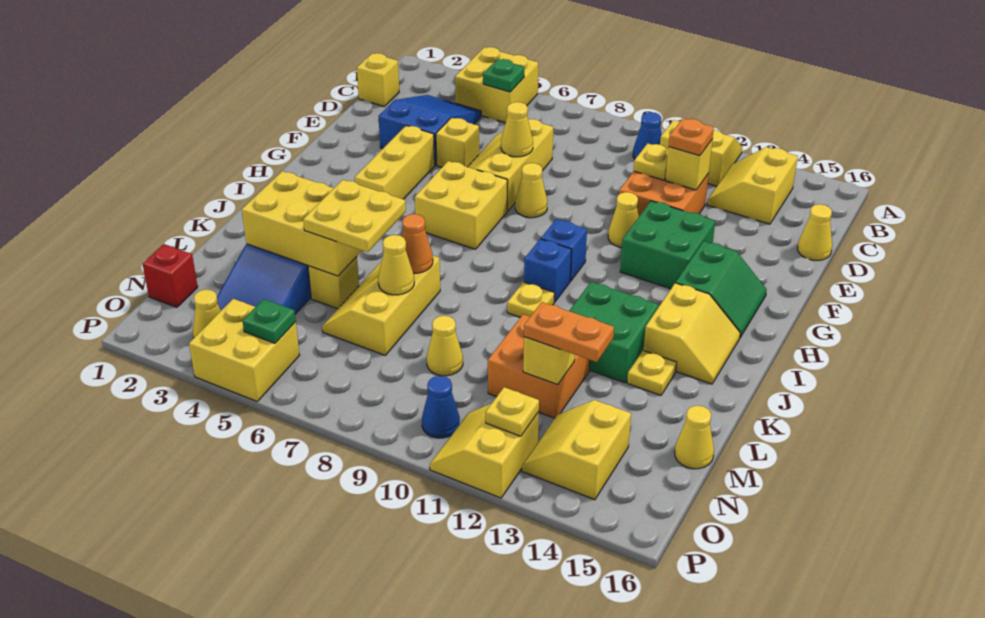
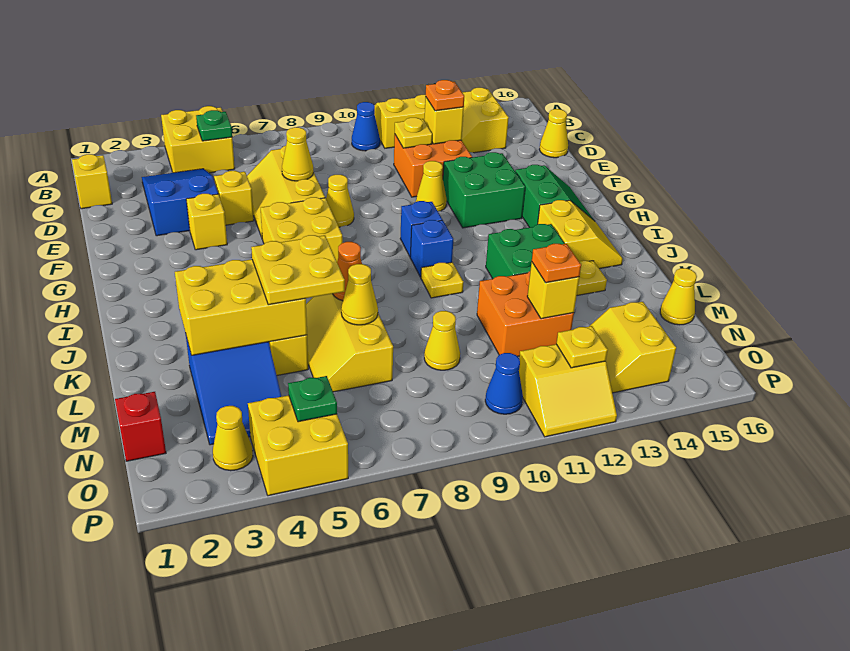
yellow 1x3 brick [355,125,435,199] -> yellow 1x1 brick [186,194,227,250]
orange 1x2 plate [524,302,614,362] -> orange 1x1 plate [532,244,581,283]
yellow 2x2 slope [430,404,539,498] -> yellow 2x2 slope turned to [519,344,617,437]

